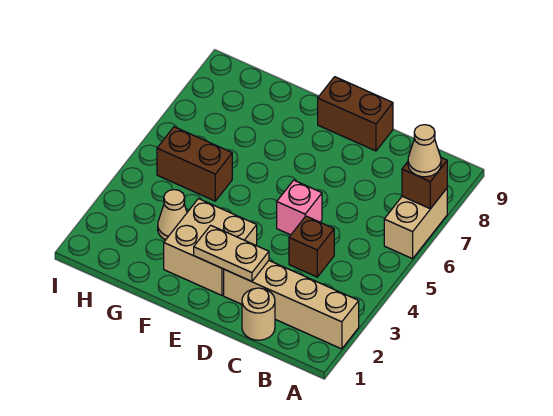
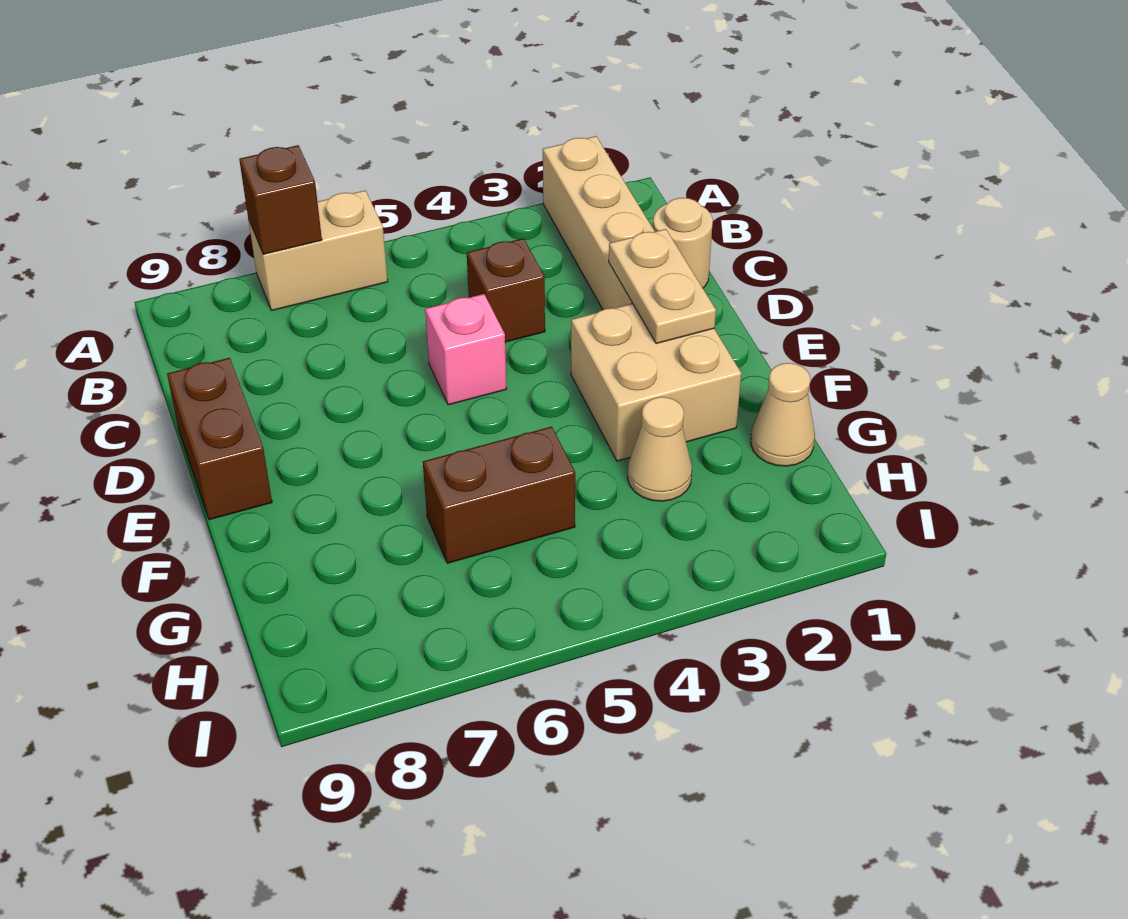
tan 1x1 cone [408,125,441,177] -> tan 1x1 cone moved to [751,363,815,466]
brown 1x2 brick [157,127,232,201] -> brown 1x2 brick turned to [423,427,575,563]

